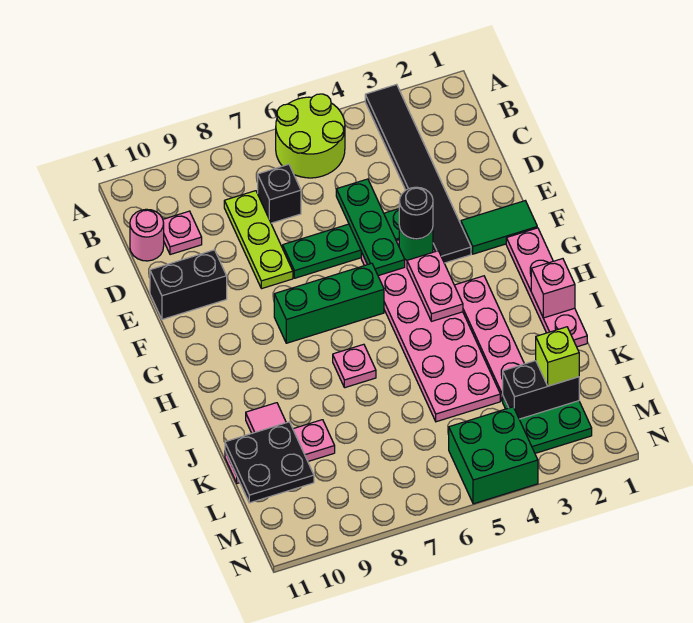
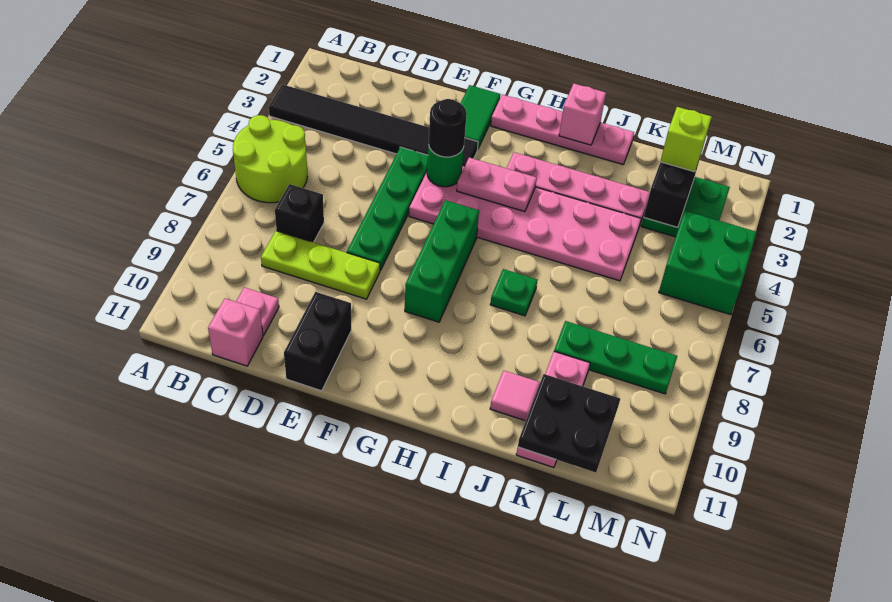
pink 1x1 round brick [130,209,164,261] -> pink 1x1 brick [208,298,263,366]
green 1x3 plate [336,179,405,276] -> green 1x3 plate moved to [554,321,677,394]
pink 1x1 plate [333,344,376,388] -> green 1x1 plate [490,269,537,316]

